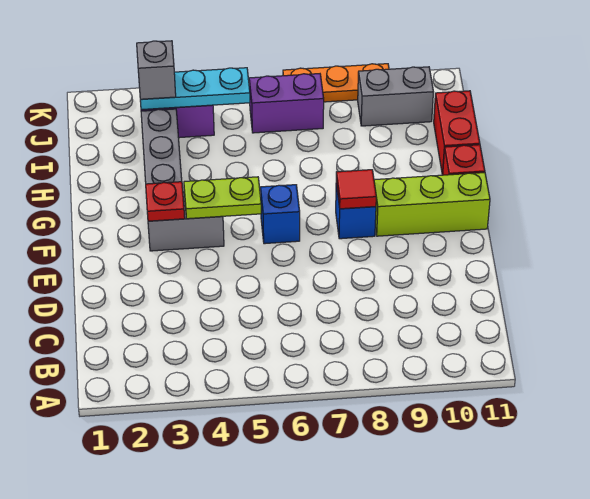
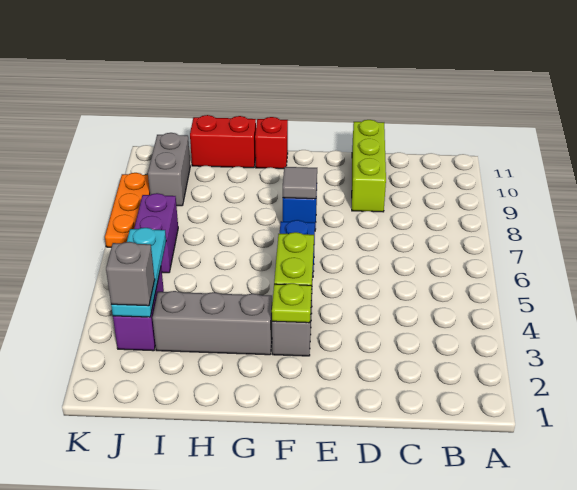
red 1x1 plate [146,182,185,221] -> lime 1x1 plate [272,283,312,323]
red 1x1 tile [336,170,376,209] -> grey 1x1 tile [283,167,317,199]
lime 1x3 brick [374,173,490,236] -> lime 1x3 brick moved to [352,120,386,212]

